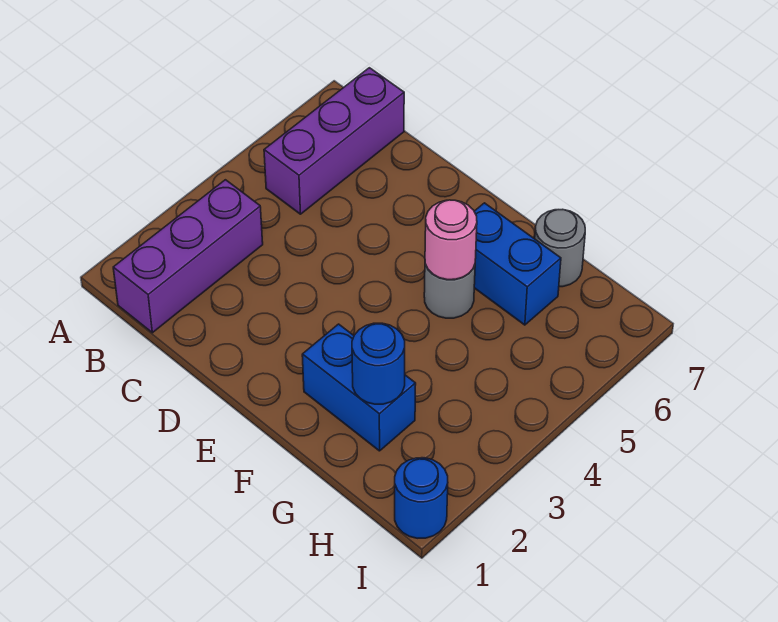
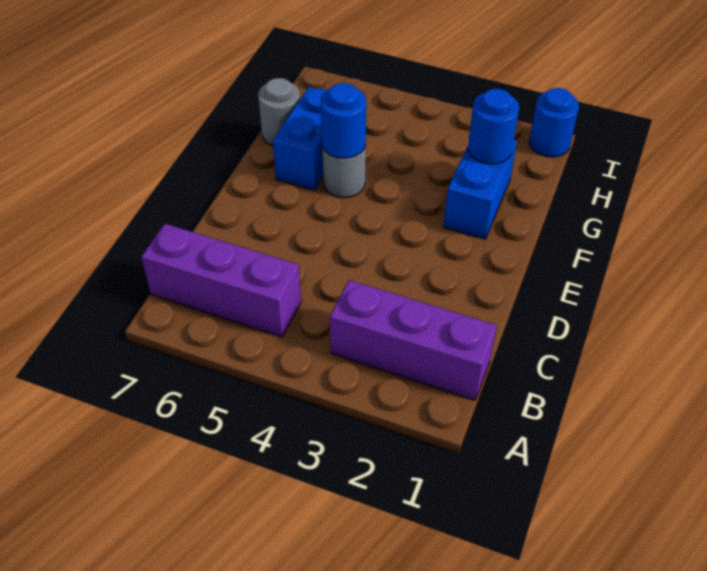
pink 1x1 round brick [425,200,477,280] -> blue 1x1 round brick [321,83,366,158]

